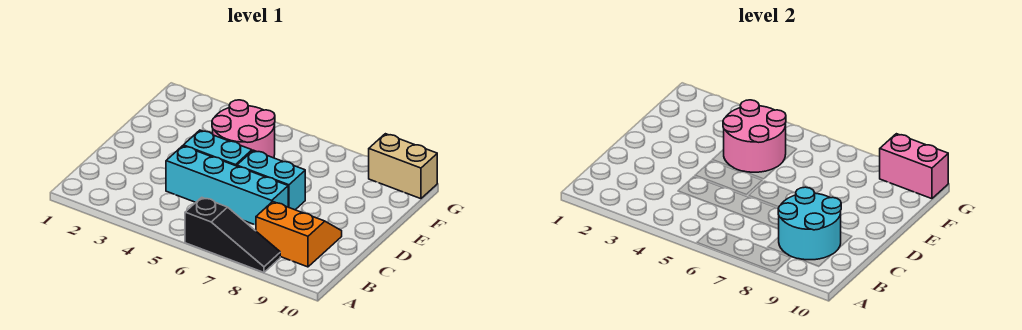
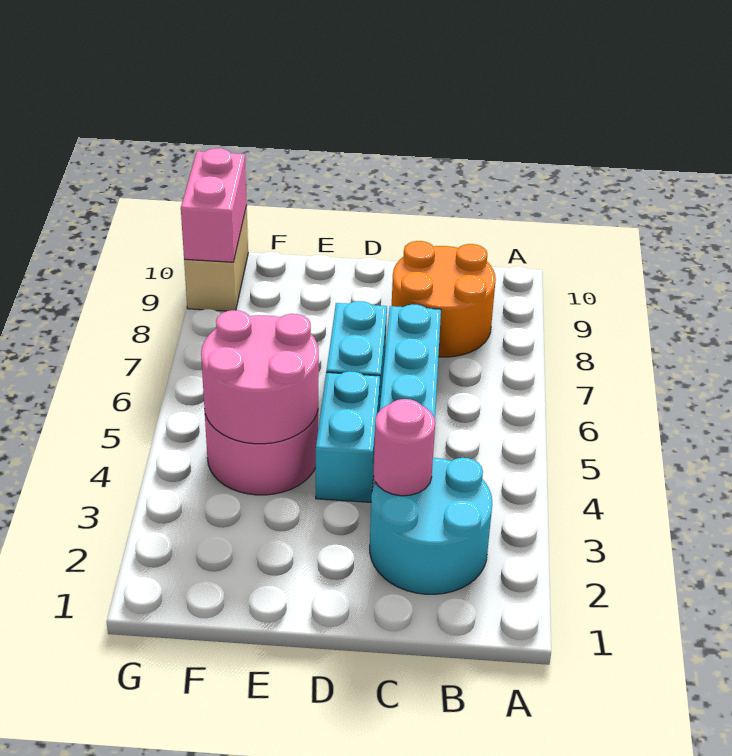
black 1x3 slope [185,197,280,272] -> none
orange 2x2 slope [256,202,342,267] -> orange 2x2 round brick [392,241,496,357]
cyan 2x2 round brick [778,187,841,260] -> cyan 2x2 round brick moved to [370,458,492,594]
none -> pink 1x1 round brick [374,399,435,496]

